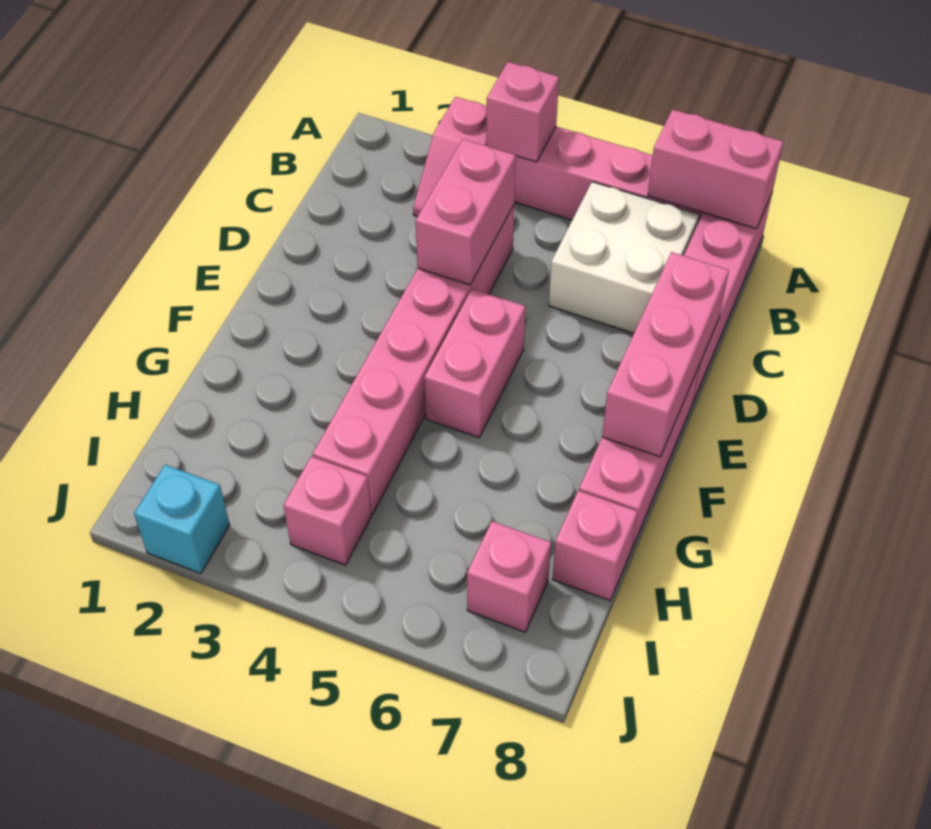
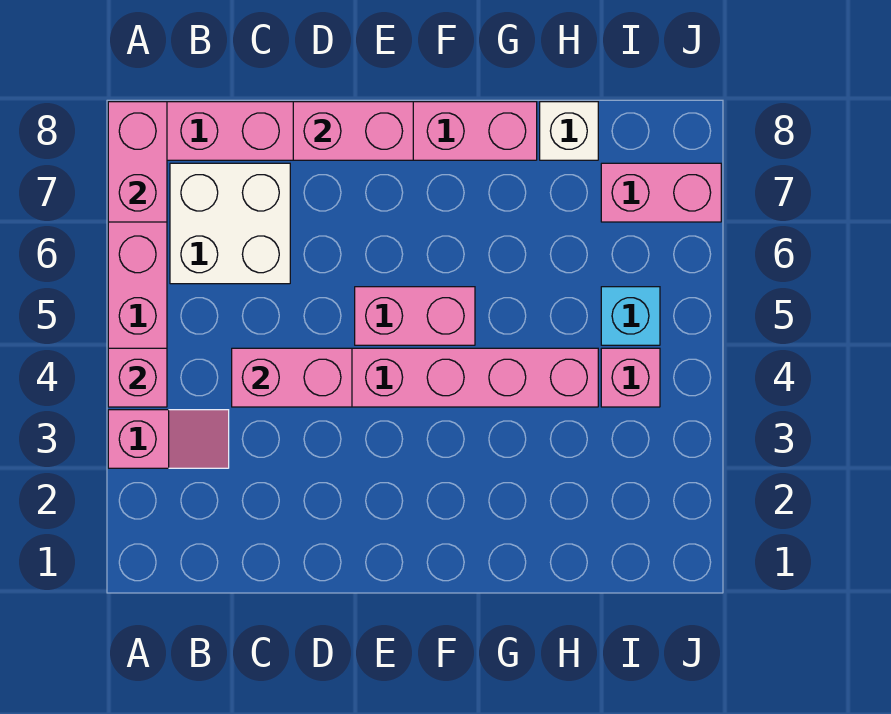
pink 1x3 brick [602,252,729,457] -> pink 1x2 brick [293,102,413,160]
pink 1x1 brick [552,491,638,601] -> white 1x1 brick [540,102,598,160]
pink 1x1 brick [467,521,551,632] -> pink 1x2 brick [601,163,721,222]
cyan 1x1 brick [134,465,230,574] -> cyan 1x1 brick moved to [601,287,660,345]

